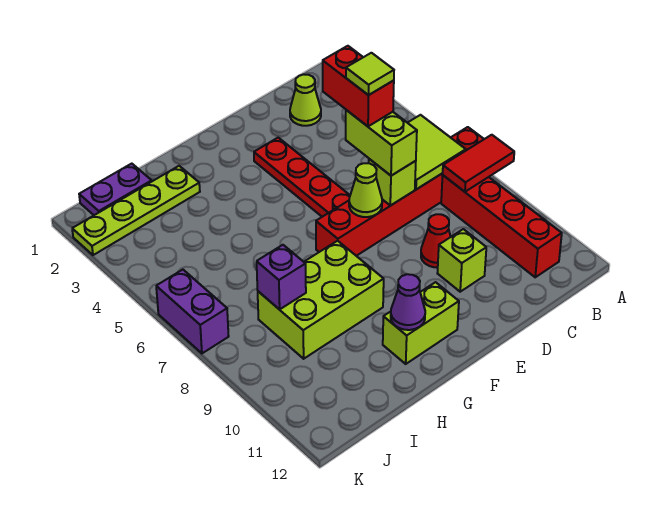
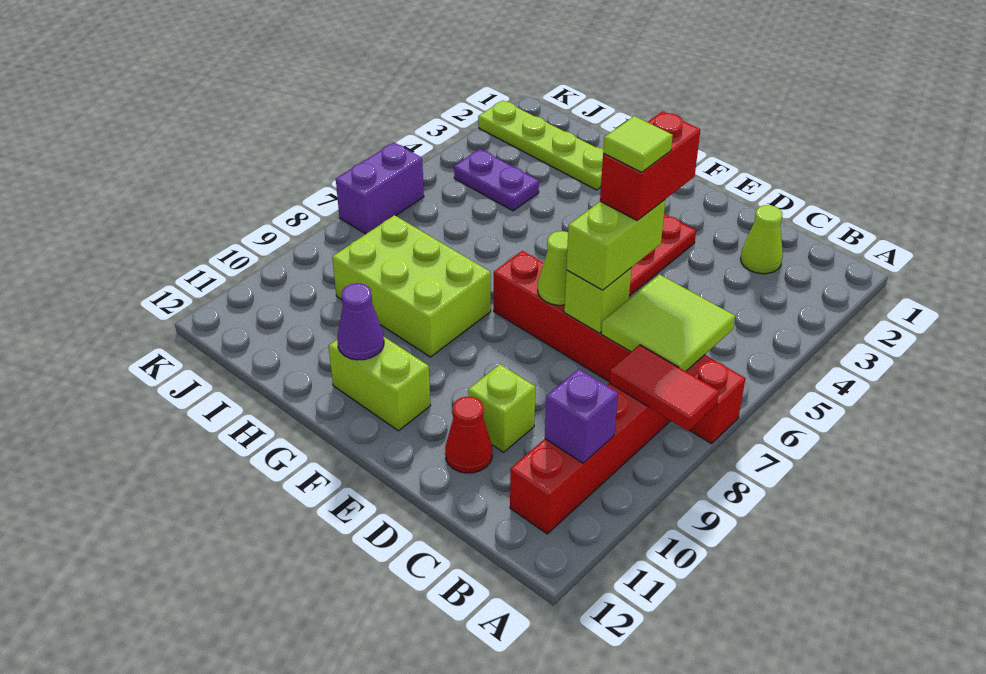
red 1x1 cone [421,214,451,268] -> red 1x1 cone moved to [445,397,492,473]
purple 1x2 plate [79,164,152,215] -> purple 1x2 plate moved to [454,149,539,211]
purple 1x1 brick [257,245,306,310] -> purple 1x1 brick moved to [545,369,618,463]

